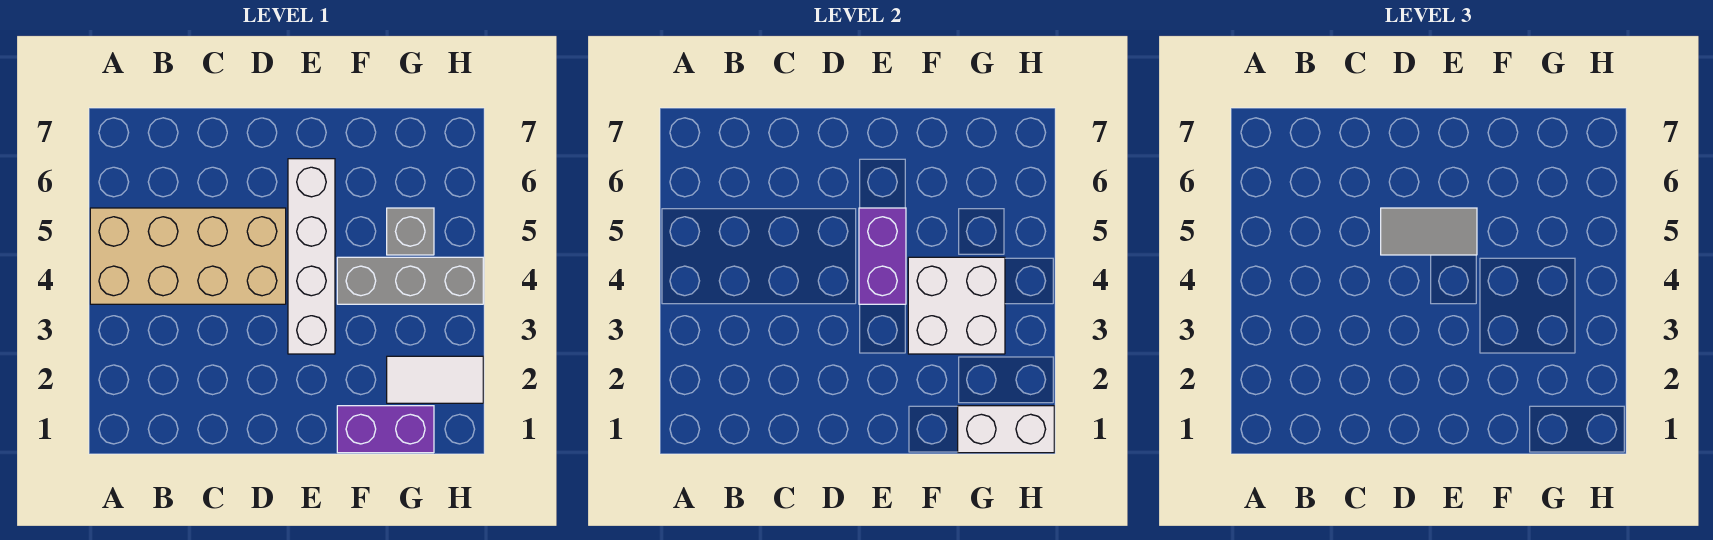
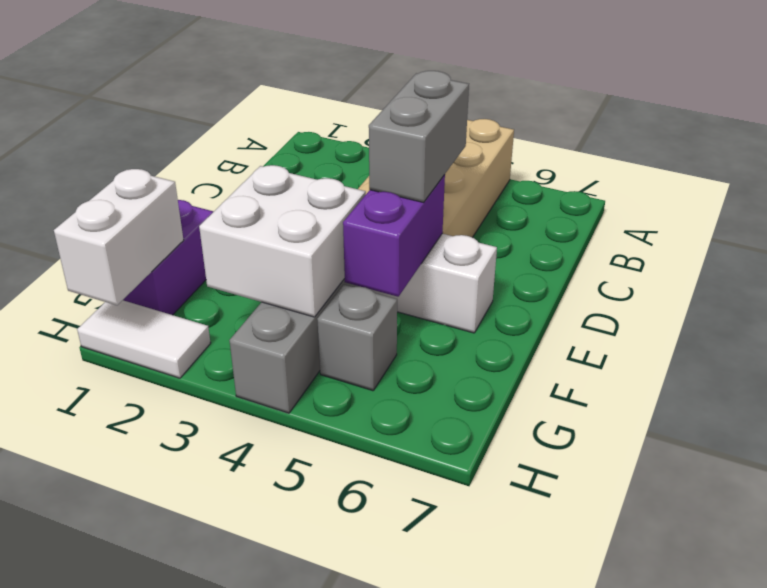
grey 1x2 tile [1381,208,1477,255] -> grey 1x2 brick [369,71,469,202]
purple 1x2 brick [859,208,906,304] -> purple 1x2 brick turned to [343,175,445,297]
white 1x2 tile [387,356,483,403] -> white 1x2 tile turned to [77,300,210,378]

